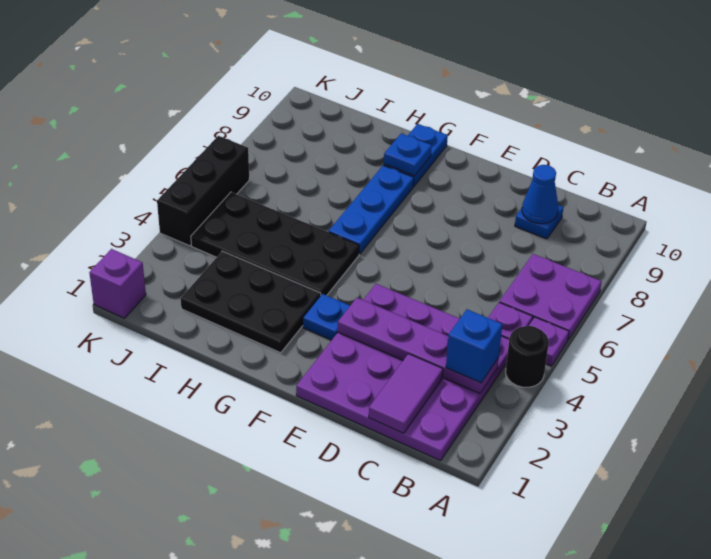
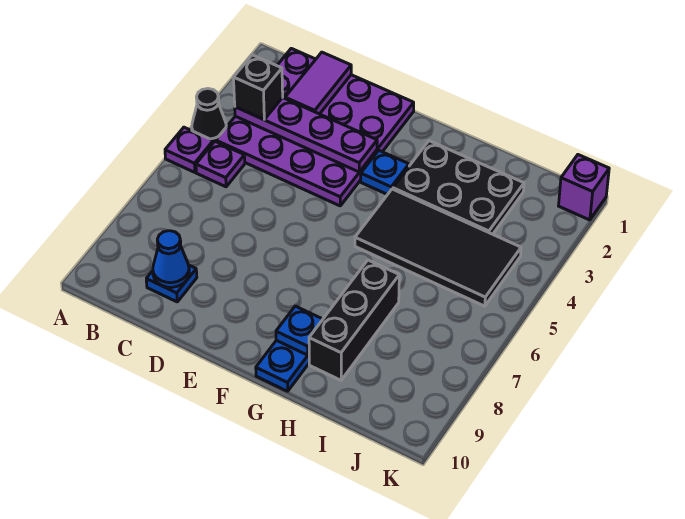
black 1x1 round brick [506,326,549,387] -> black 1x1 cone [192,89,226,143]
purple 2x2 plate [500,254,602,340] -> none
blue 1x1 brick [446,309,502,383] -> black 1x1 brick [234,55,283,120]
black 2x4 plate [191,192,359,295] -> black 2x4 tile [355,189,521,306]
blue 1x3 plate [329,165,414,254] -> none
black 1x3 brick [157,136,249,246] -> black 1x3 brick moved to [309,260,399,380]

